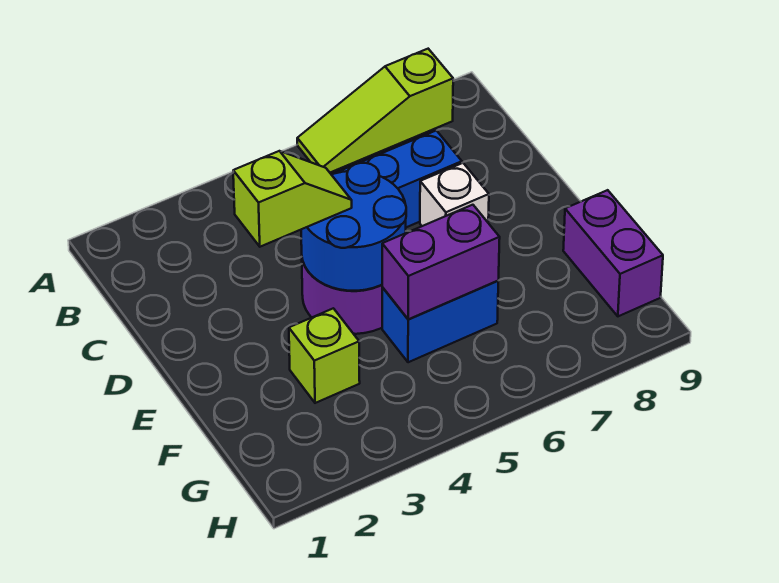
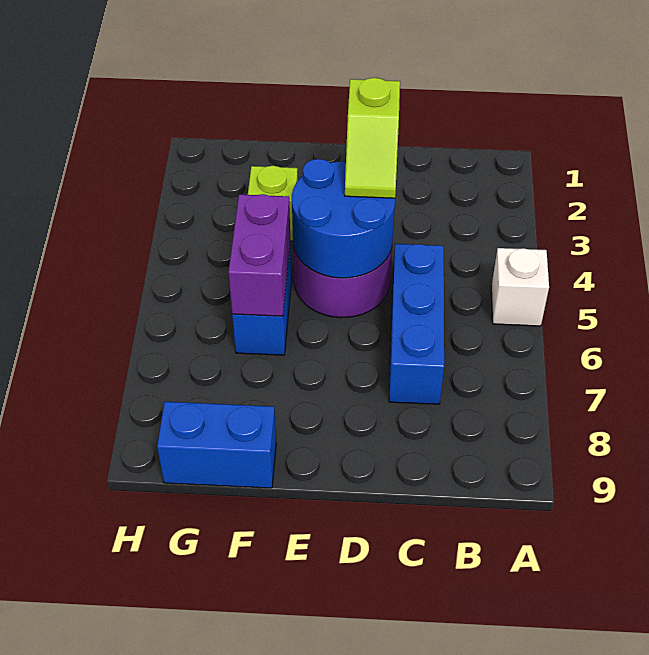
lime 1x3 slope [297,49,453,172] -> none
white 1x1 brick [420,163,489,226] -> white 1x1 brick moved to [491,248,549,326]
purple 1x2 brick [563,190,663,316] -> blue 1x2 brick [157,402,276,488]

